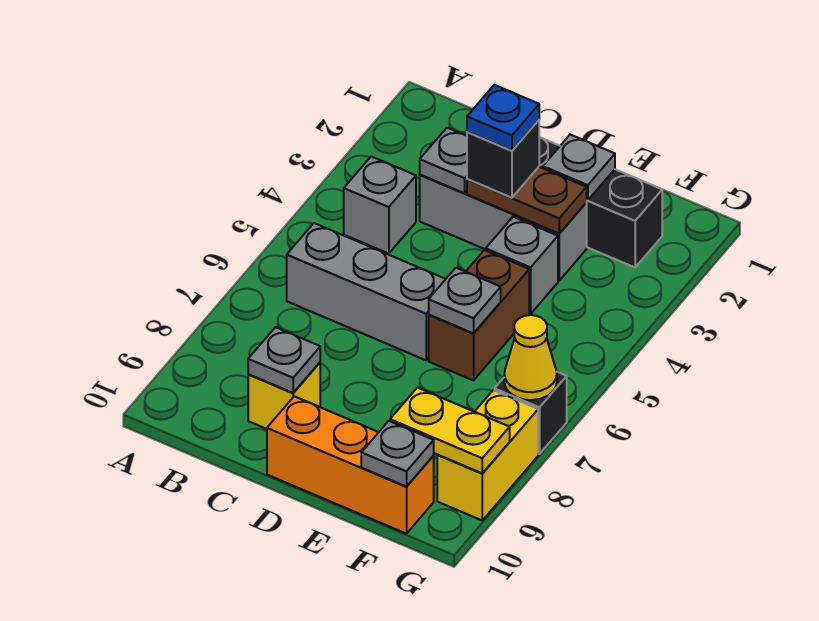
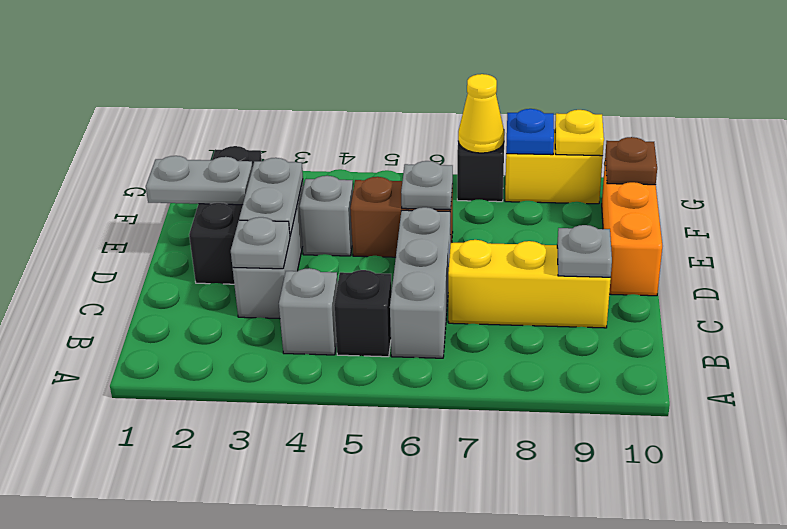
yellow 1x1 brick [248,363,320,429] -> yellow 1x3 brick [448,240,611,328]
brown 1x2 plate [467,167,587,233] -> grey 1x2 plate [239,158,303,236]
black 1x1 brick [467,120,539,198] -> black 1x1 brick moved to [334,270,392,357]
blue 1x1 plate [467,85,539,151] -> blue 1x1 plate moved to [506,109,554,155]
grey 1x1 plate [543,135,615,200] -> grey 1x2 plate [146,156,253,205]
yellow 1x2 plate [390,388,510,473] -> yellow 1x1 plate [555,110,604,156]
grey 1x1 plate [361,421,434,487] -> brown 1x1 plate [605,137,657,185]

